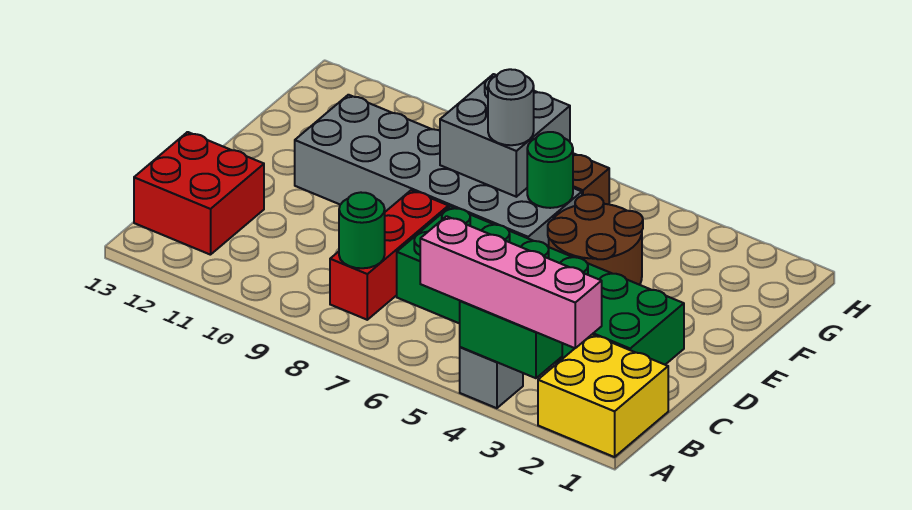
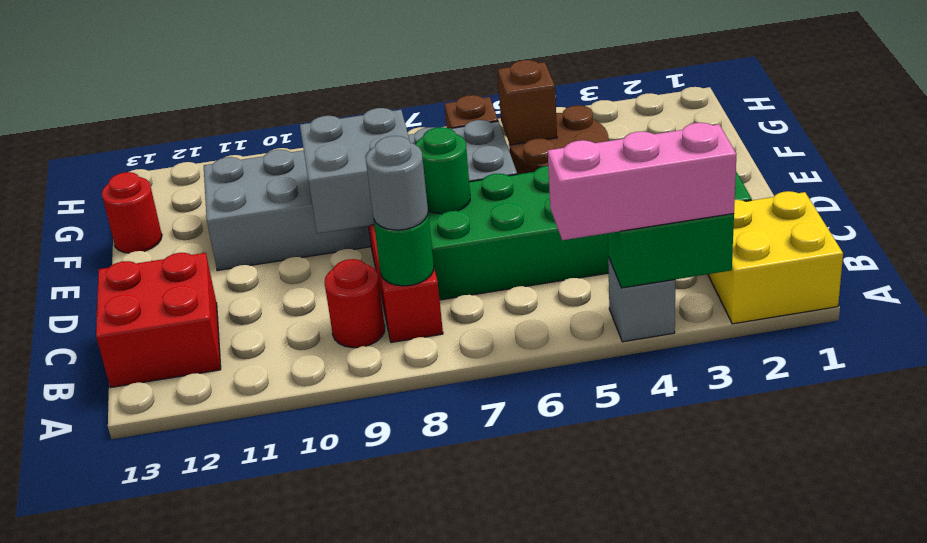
pink 1x4 brick [420,216,602,348] -> pink 1x3 brick [548,123,736,240]
none -> red 1x1 round brick [325,259,385,348]
none -> brown 1x1 brick [498,60,557,145]
green 1x1 round brick [527,132,573,208] -> green 1x1 round brick moved to [415,127,470,214]
grey 2x2 brick [440,74,570,197] -> grey 2x2 brick moved to [300,108,410,233]
grey 1x1 round brick [488,69,534,145] -> grey 1x1 round brick moved to [366,136,428,230]
none -> red 1x1 round brick [102,172,162,253]

